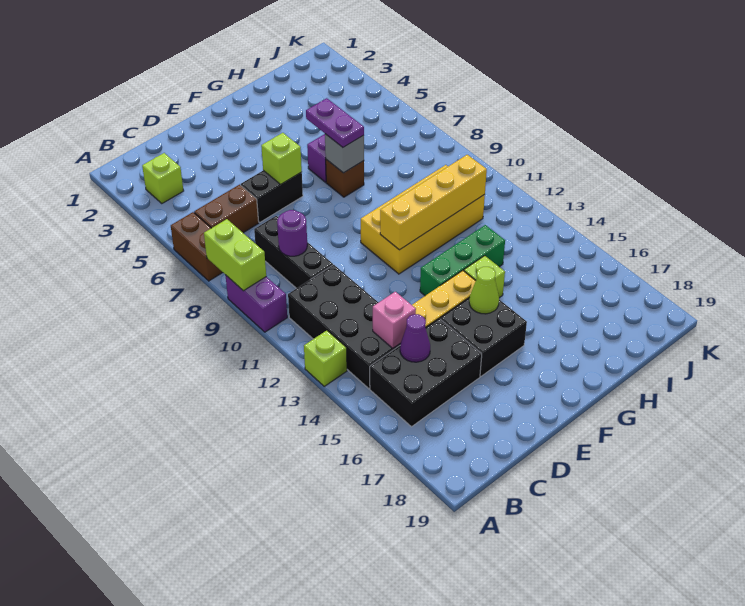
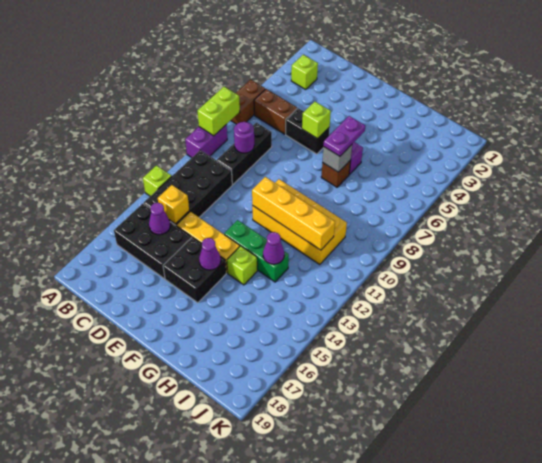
pink 1x1 brick [373,292,416,348] -> yellow 1x1 brick [158,185,189,224]
lime 1x1 cone [469,267,499,314] -> purple 1x1 cone [199,238,221,270]
none -> purple 1x1 cone [263,232,284,264]

